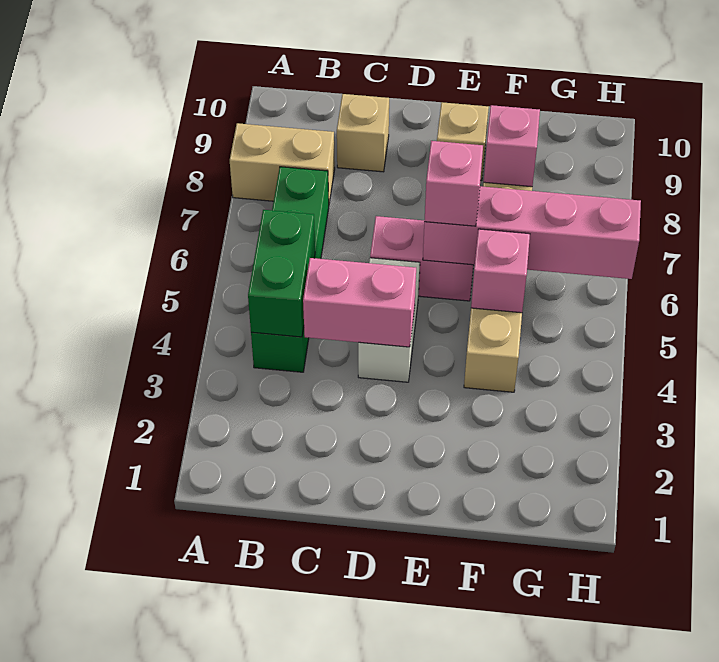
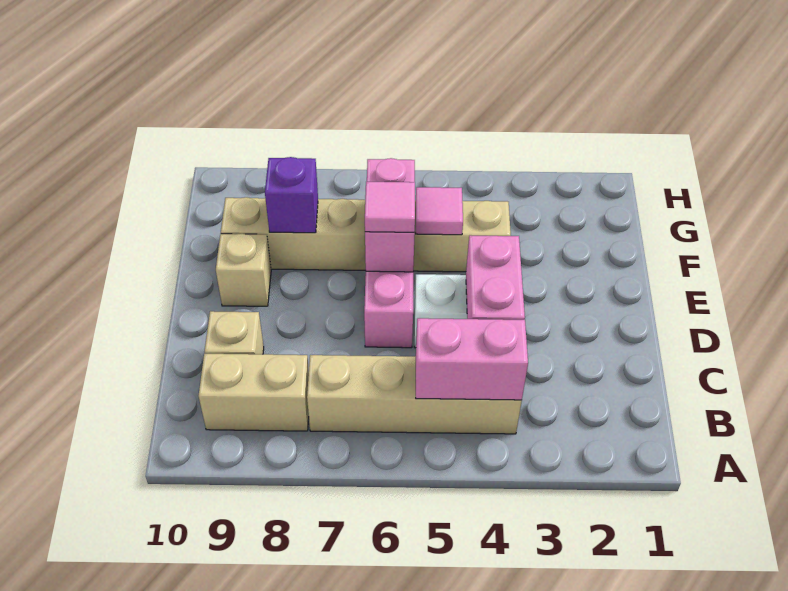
tan 1x2 brick [230,123,335,203] -> tan 1x2 brick turned to [198,354,309,431]
green 1x4 brick [251,167,329,372] -> tan 1x4 brick [307,355,522,434]
green 1x2 brick [248,210,315,337] -> pink 1x2 brick [416,318,528,400]
pink 1x4 brick [423,186,641,279] -> pink 1x2 brick [365,158,415,272]
pink 1x1 brick [424,141,483,226] -> pink 1x1 tile [365,182,415,232]
pink 1x1 brick [471,229,530,313] -> pink 1x1 tile [416,187,463,235]
pink 1x1 brick [484,105,540,187] -> purple 1x1 brick [265,157,318,233]

